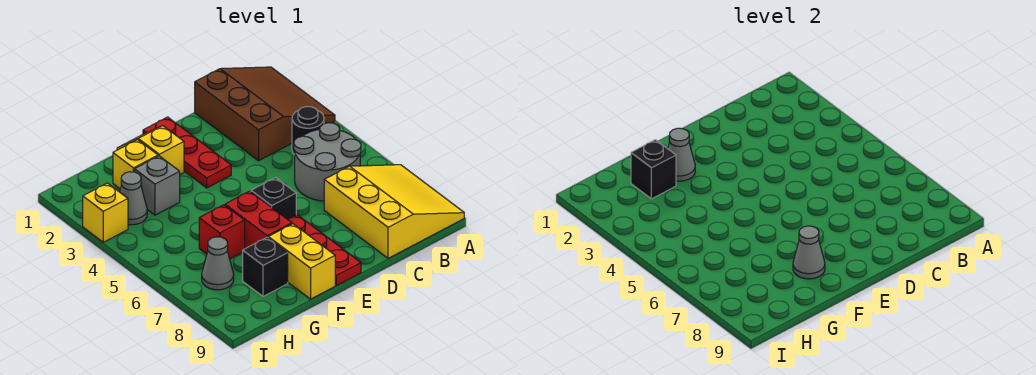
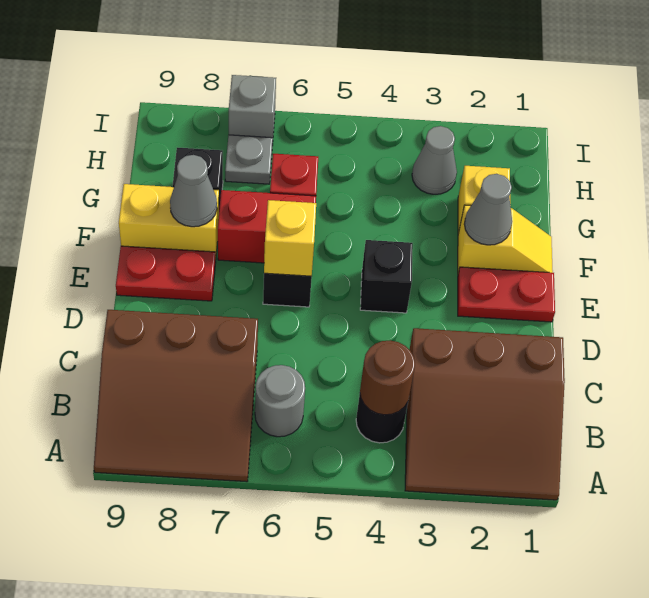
yellow 3x3 slope [324,165,464,258] -> brown 3x3 slope [94,310,258,482]
none -> brown 1x1 round brick [360,340,415,415]
grey 2x2 round brick [294,123,361,201] -> grey 1x1 round brick [255,365,305,437]
red 1x3 plate [143,117,231,188] -> red 1x2 plate [458,267,555,322]
red 1x3 plate [288,215,361,286] -> red 1x2 plate [116,246,216,301]
black 1x1 brick [631,140,676,199] -> black 1x1 brick moved to [360,240,413,313]
grey 1x1 brick [135,156,180,215] -> grey 1x1 brick moved to [229,75,276,145]
grey 1x1 cone [202,237,234,290] -> grey 1x1 plate [225,135,273,184]
yellow 1x1 brick [83,183,128,242] -> yellow 1x1 brick moved to [264,200,316,276]

